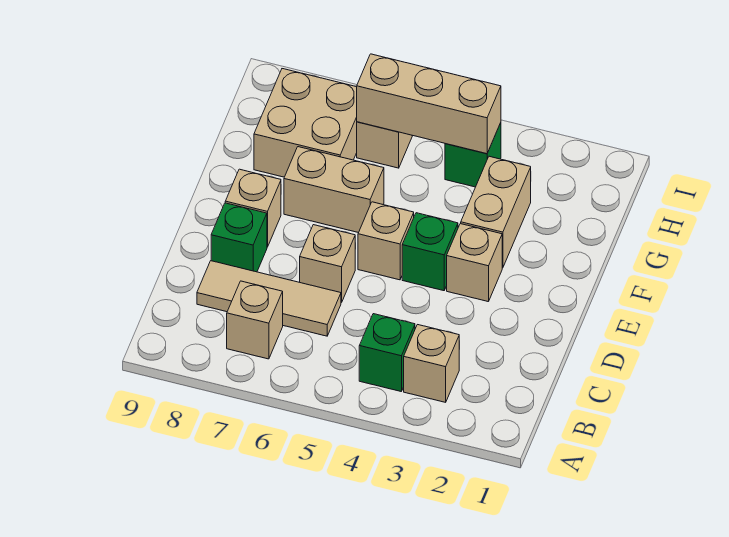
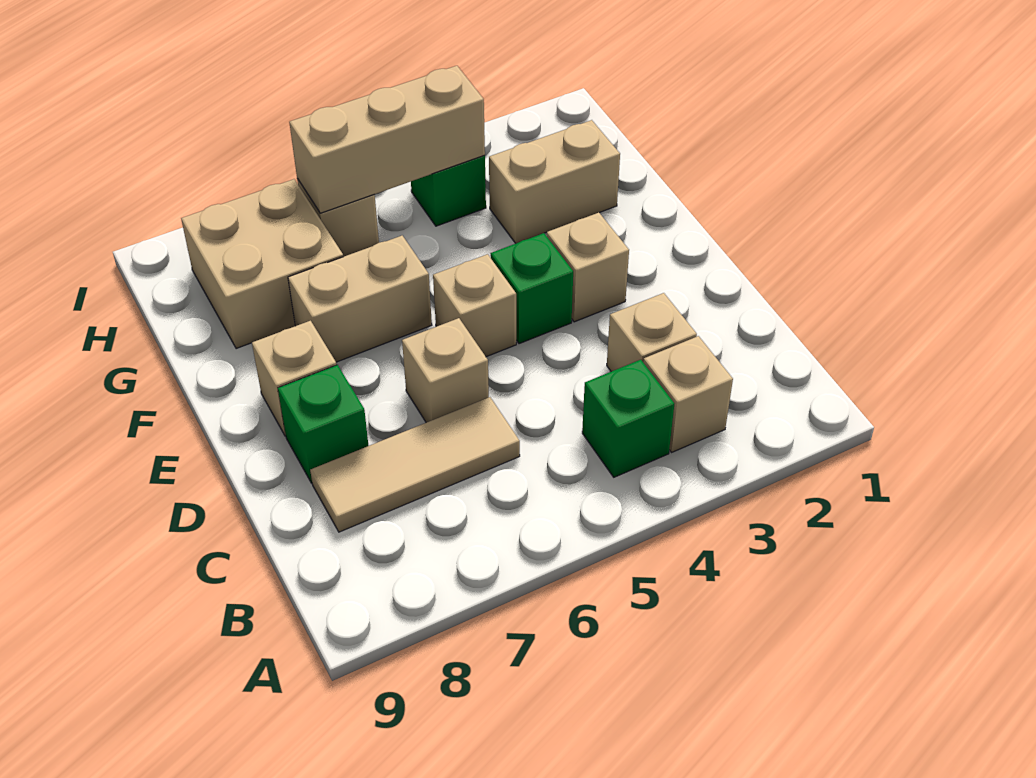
tan 1x1 brick [227,281,283,359] -> tan 1x1 brick moved to [607,293,697,372]
tan 1x2 brick [461,156,531,268] -> tan 1x2 brick turned to [489,120,620,243]

